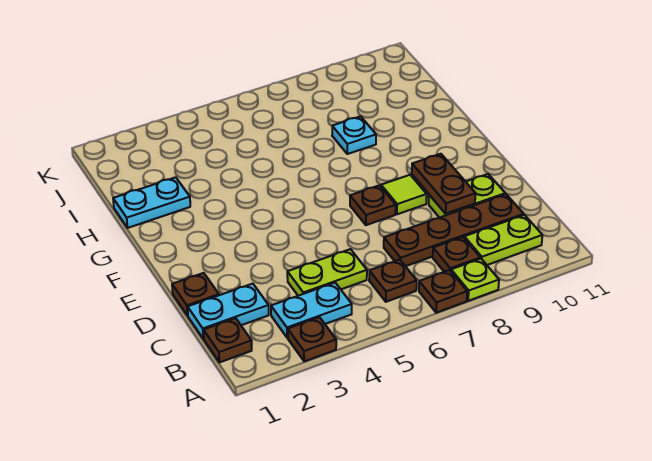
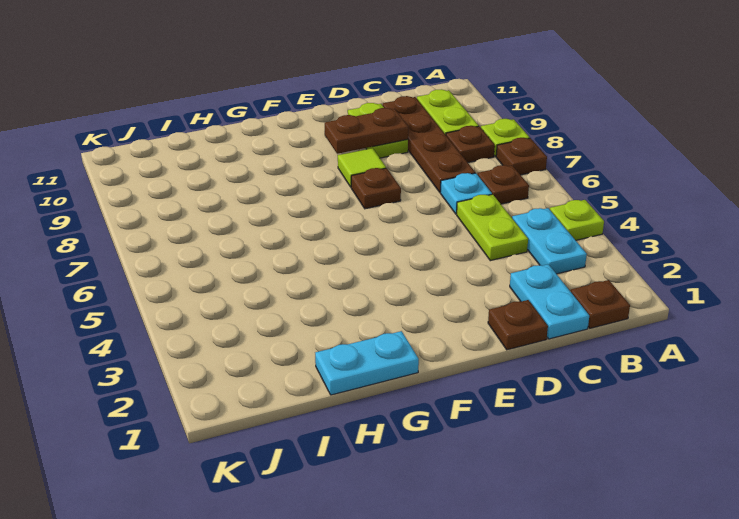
brown 1x1 plate [288,317,336,361] -> none
none -> lime 1x1 plate [550,200,604,240]
cyan 1x2 plate [113,177,190,228] -> cyan 1x2 plate turned to [315,331,419,395]
cyan 1x1 plate [332,116,376,154] -> cyan 1x1 plate moved to [440,173,492,214]

